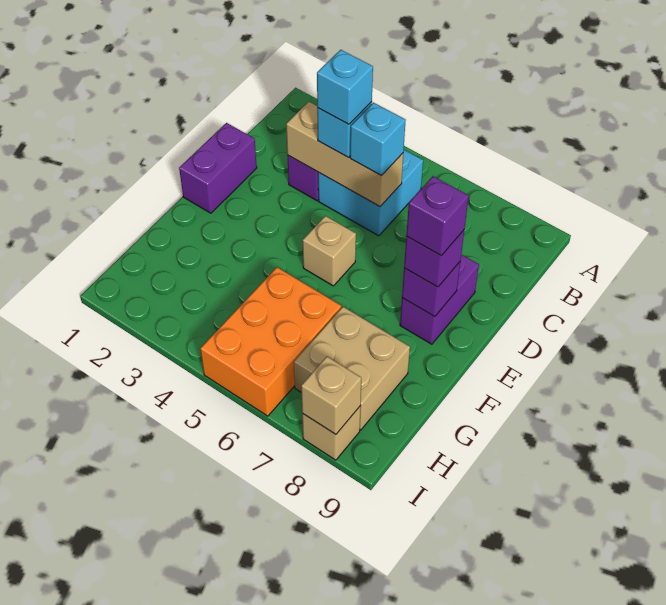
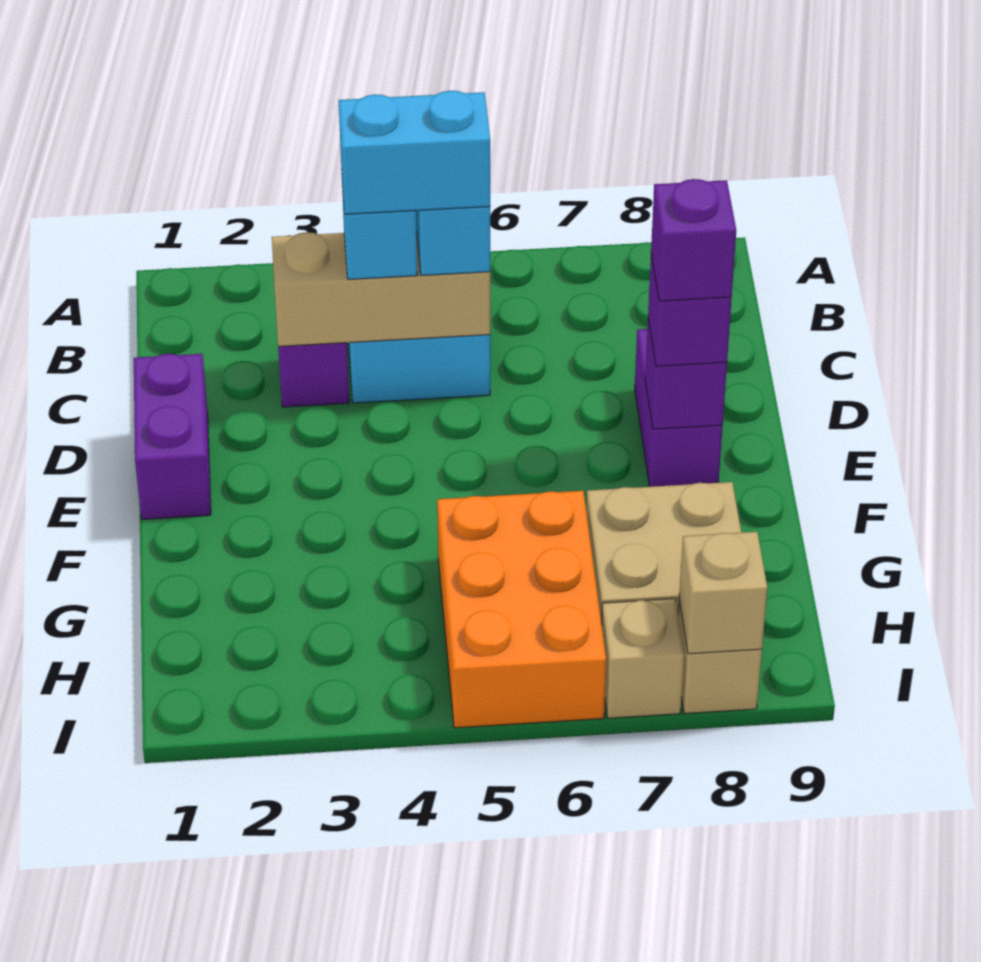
cyan 1x1 brick [317,50,373,124] -> cyan 1x2 brick [339,91,490,214]
tan 1x1 brick [303,216,356,286] -> tan 1x1 brick moved to [602,599,684,718]

